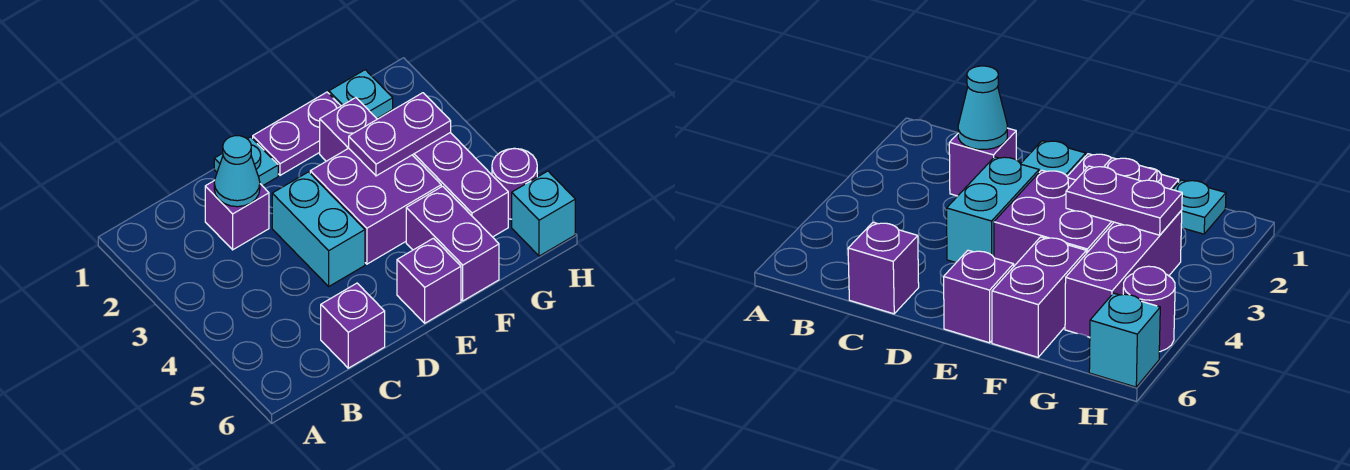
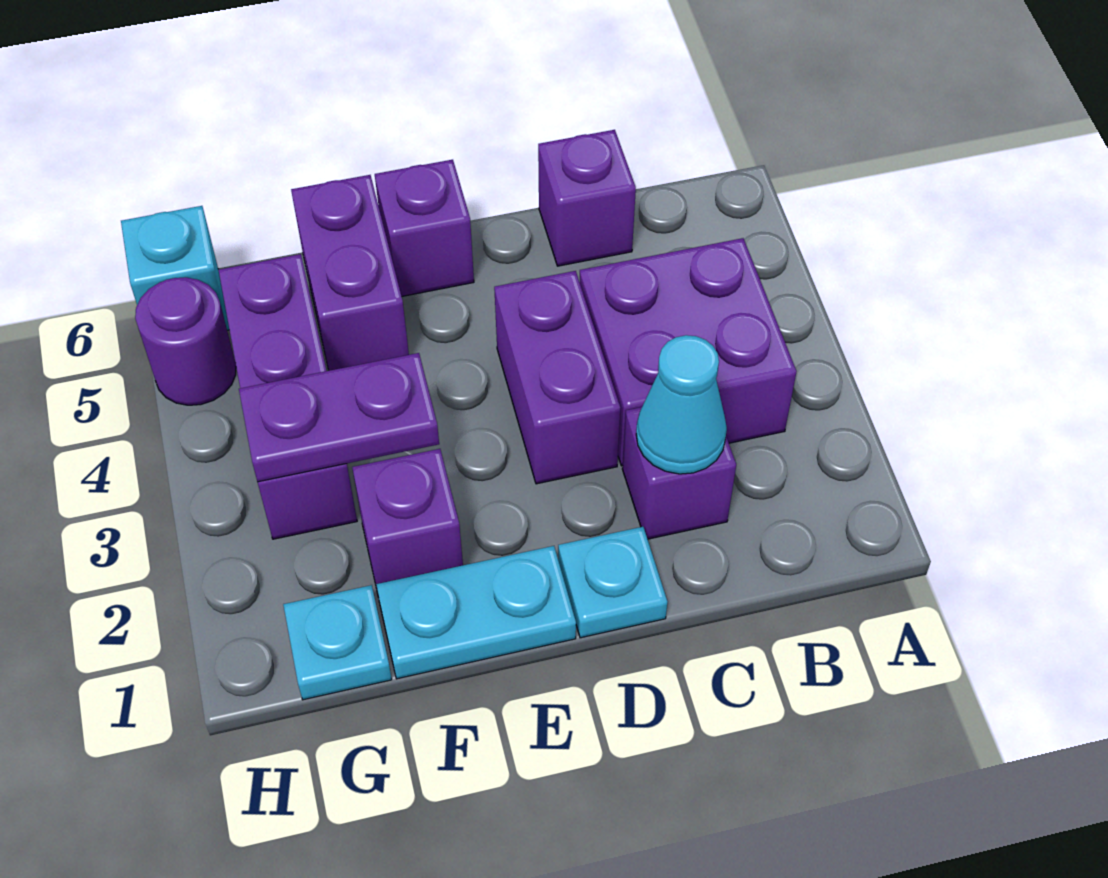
cyan 1x2 brick [272,172,365,286] -> purple 1x2 brick [494,271,620,484]
purple 1x2 plate [253,92,340,175] -> cyan 1x2 plate [376,546,576,679]
purple 2x2 brick [310,148,441,264] -> purple 2x2 brick moved to [580,238,797,466]

